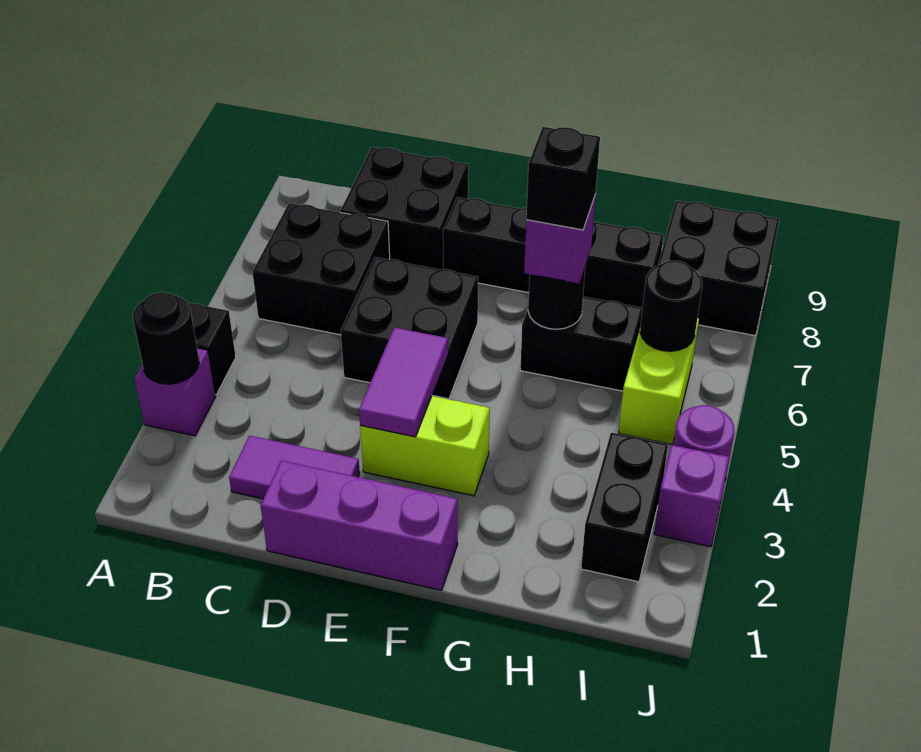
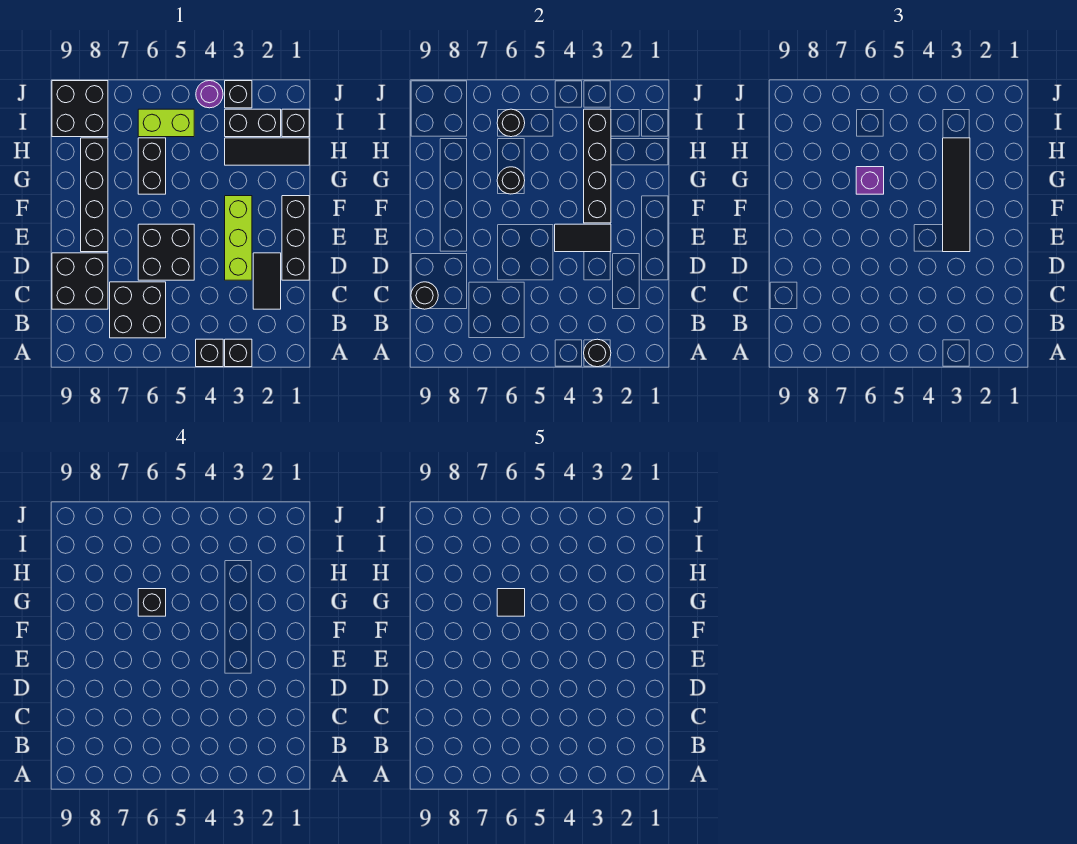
purple 1x1 brick [134,348,216,436] -> black 1x1 brick [225,339,252,367]
purple 1x2 tile [229,436,360,499] -> black 1x2 tile [253,253,281,309]
none -> black 1x1 round brick [411,282,438,309]
purple 1x3 brick [261,461,458,590] -> black 1x3 brick [282,196,309,280]
lime 1x2 brick [360,396,490,496] -> lime 1x3 brick [225,196,252,280]
purple 1x2 tile [359,327,448,437] -> black 1x2 tile [555,224,611,252]
none -> black 1x4 tile [943,138,970,252]
none -> black 1x4 brick [584,109,611,223]
none -> black 1x1 tile [497,589,525,616]
none -> black 1x3 tile [225,138,309,165]
none -> black 1x1 brick [282,109,309,137]
purple 1x1 brick [654,445,729,547] -> black 1x1 brick [225,81,252,108]

